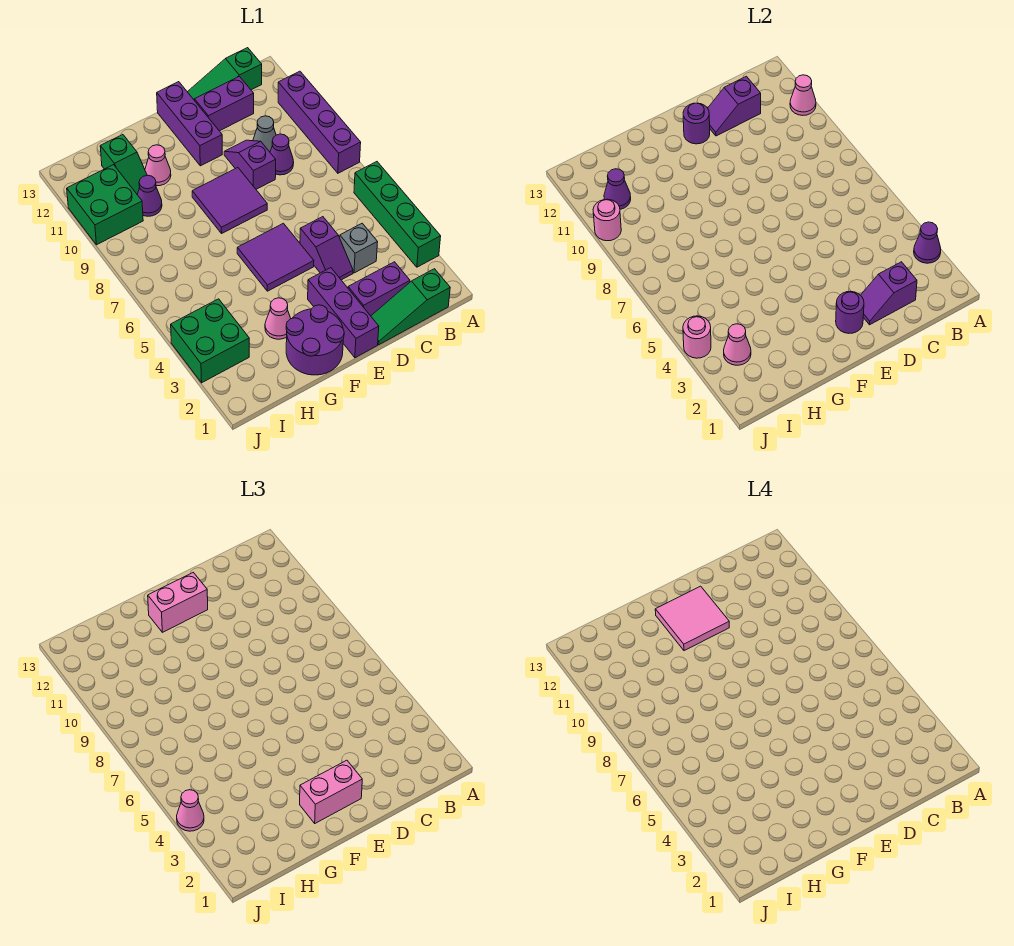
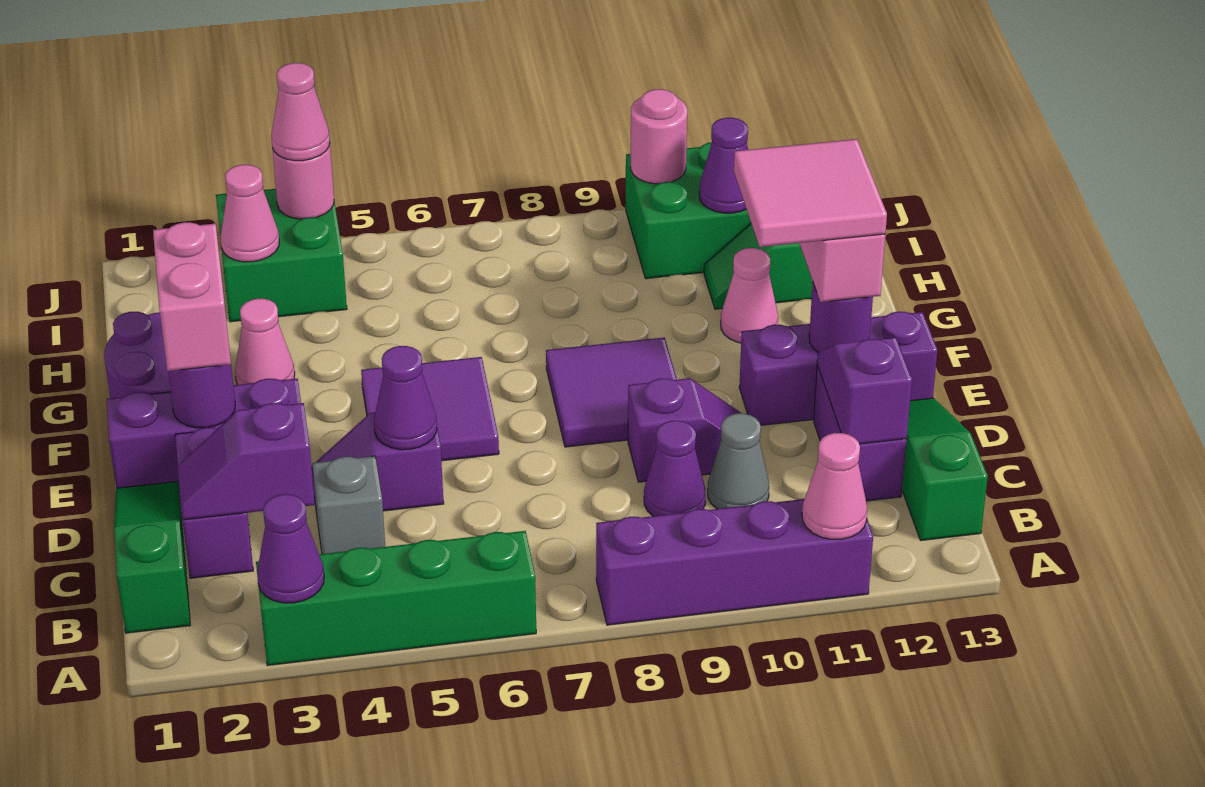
purple 1x2 slope [861,262,917,325] -> purple 1x2 slope turned to [177,403,315,520]
purple 1x1 cone [137,175,162,216] -> purple 1x1 cone moved to [374,346,437,450]

